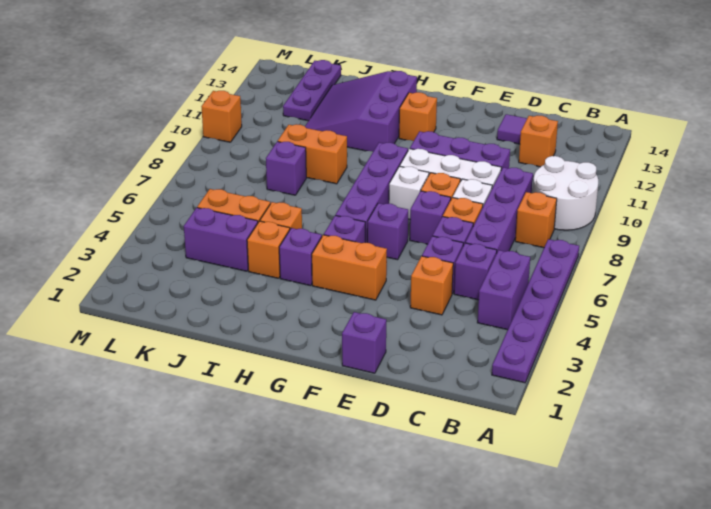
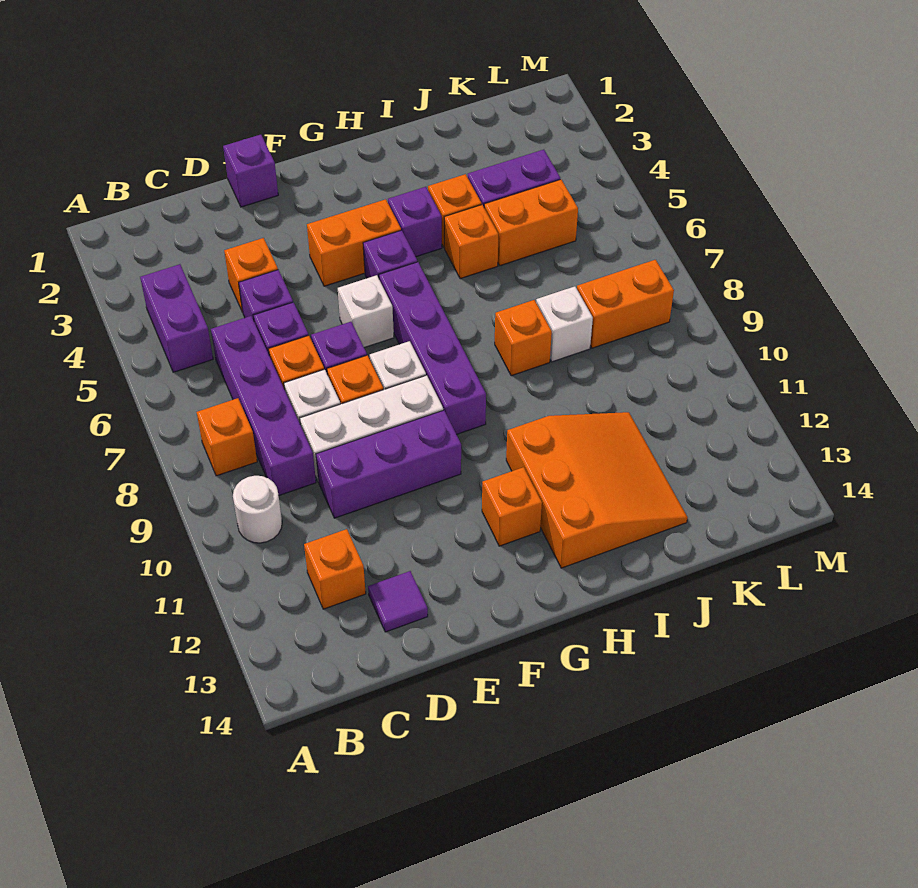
purple 1x6 plate [492,239,579,383] -> none
white 2x2 round brick [533,156,598,230] -> white 1x1 round brick [233,476,282,543]
purple 1x1 brick [454,243,497,300] -> none
purple 1x1 brick [367,203,408,260] -> white 1x1 brick [338,275,394,348]
purple 3x3 slope [305,71,417,152] -> orange 3x3 slope [506,412,688,568]
orange 1x2 brick [278,124,347,184] -> orange 1x2 brick moved to [577,260,674,348]
purple 1x1 brick [266,142,306,195] -> white 1x1 brick [536,286,593,362]
purple 1x3 plate [283,60,341,121] -> none
orange 1x1 brick [201,91,242,142] -> orange 1x1 brick moved to [495,300,552,376]

